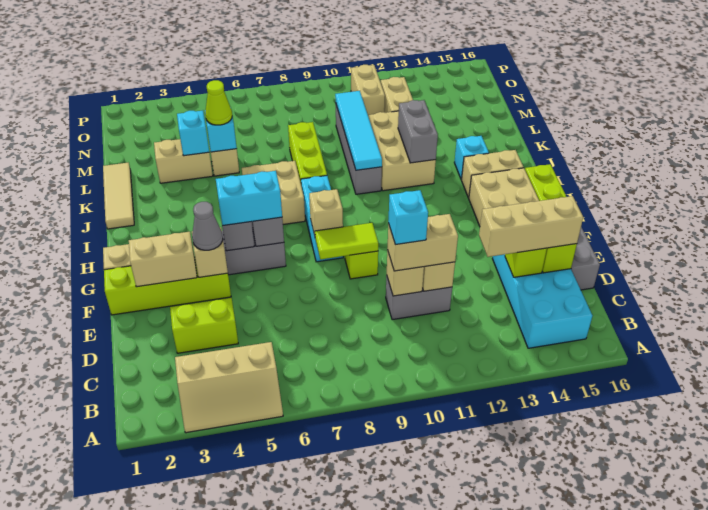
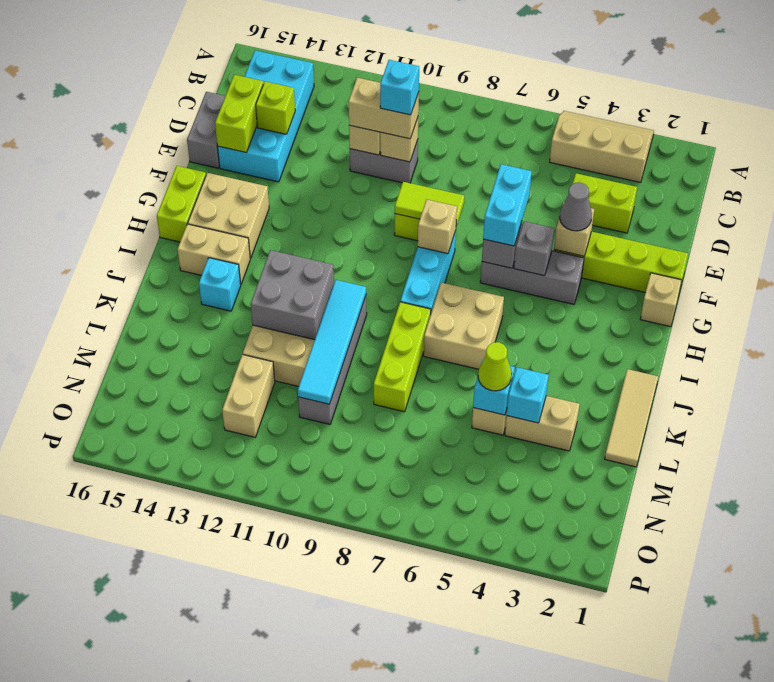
tan 1x3 brick [479,196,583,257] -> none
tan 1x2 brick [129,232,197,287] -> none
cyan 1x2 brick [216,171,282,226] -> cyan 1x2 brick turned to [483,164,532,246]
grey 1x2 brick [398,100,438,163] -> grey 2x2 brick [251,250,334,340]
tan 1x2 brick [351,65,385,115] -> none

